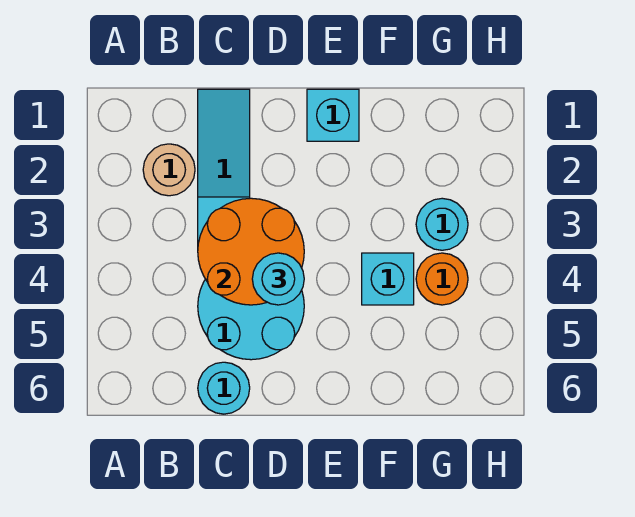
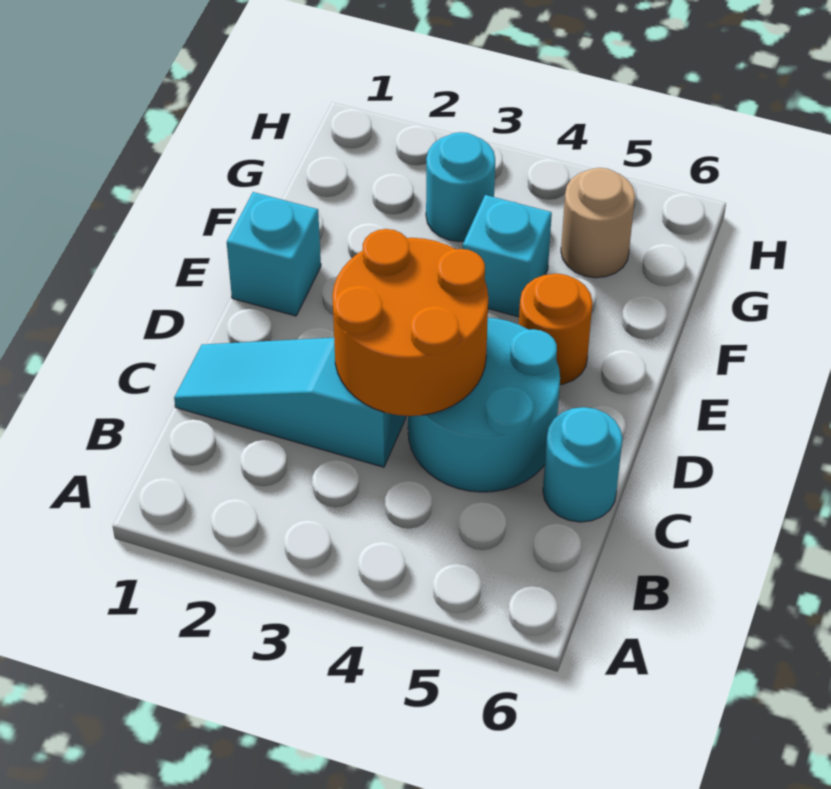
tan 1x1 round brick [143,144,195,196] -> tan 1x1 round brick moved to [561,168,635,278]
cyan 1x1 round brick [252,253,304,305] -> none
orange 1x1 round brick [416,253,468,305] -> orange 1x1 round brick moved to [519,274,592,384]

